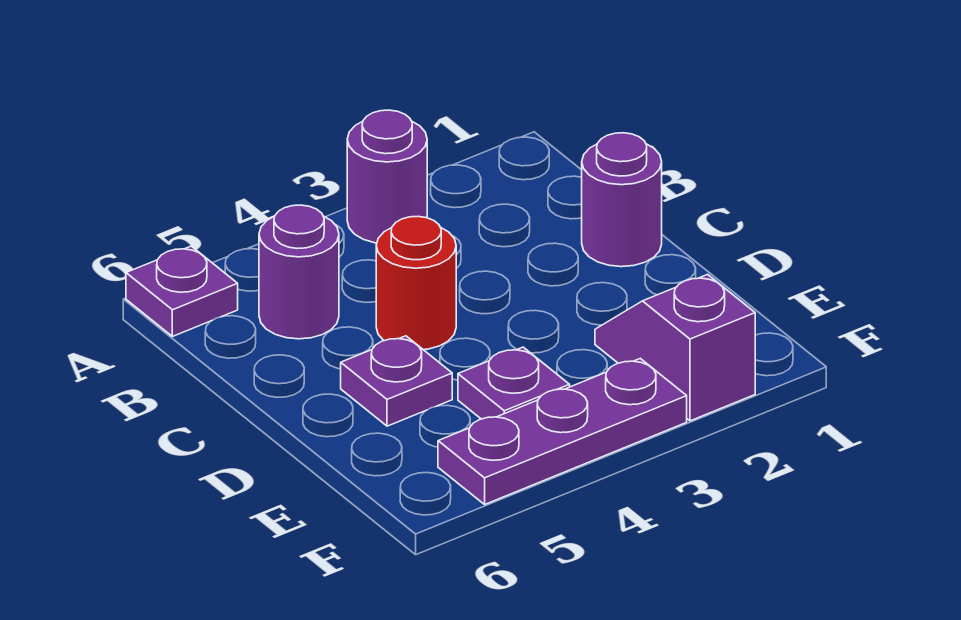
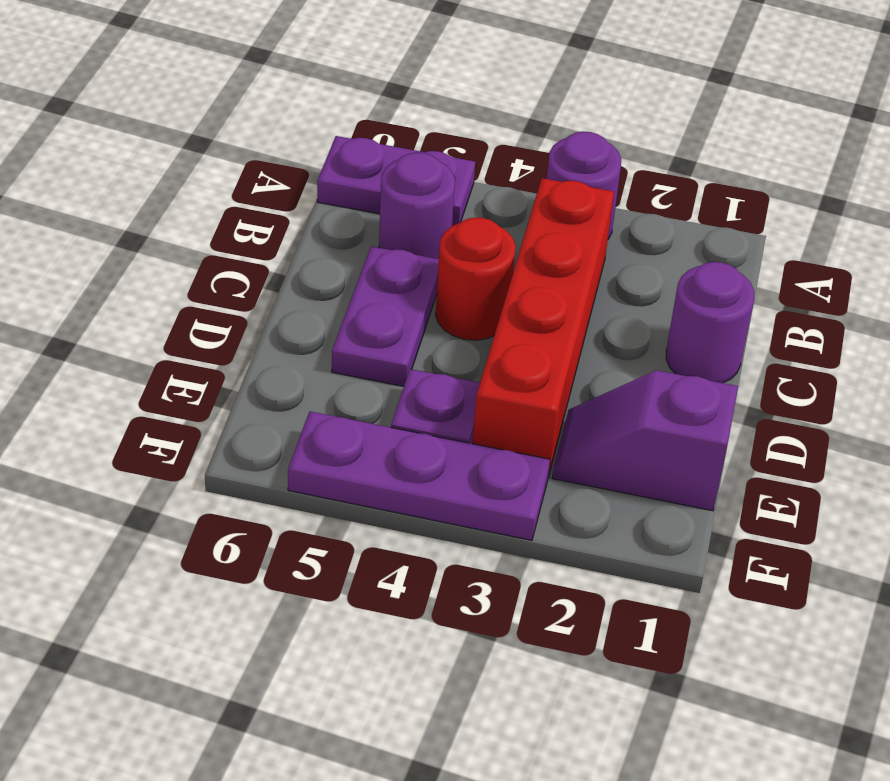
purple 1x1 plate [126,246,238,336] -> purple 1x2 plate [317,136,475,226]
none -> red 1x4 brick [472,178,614,477]
purple 1x1 plate [341,336,452,426] -> purple 1x2 plate [332,246,439,386]
purple 1x2 slope [595,275,755,421] -> purple 1x2 slope turned to [552,370,738,511]

